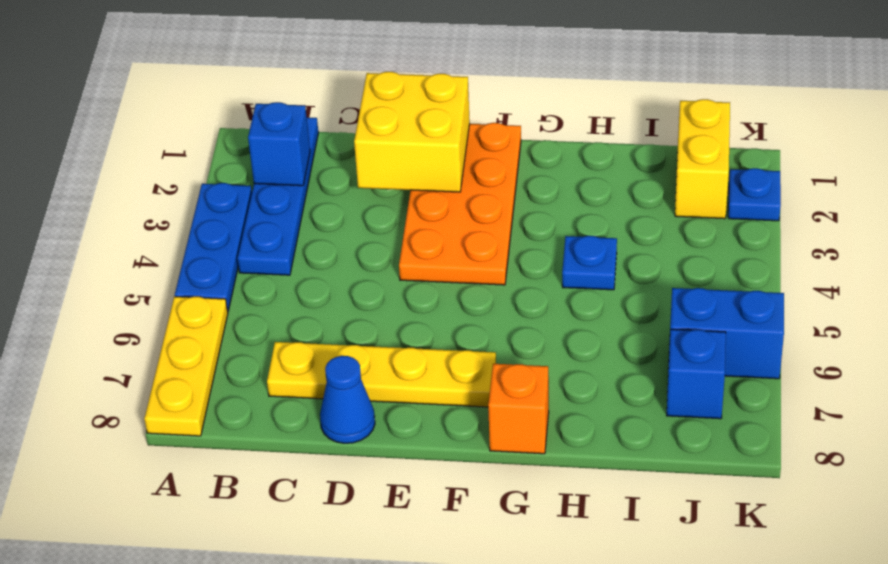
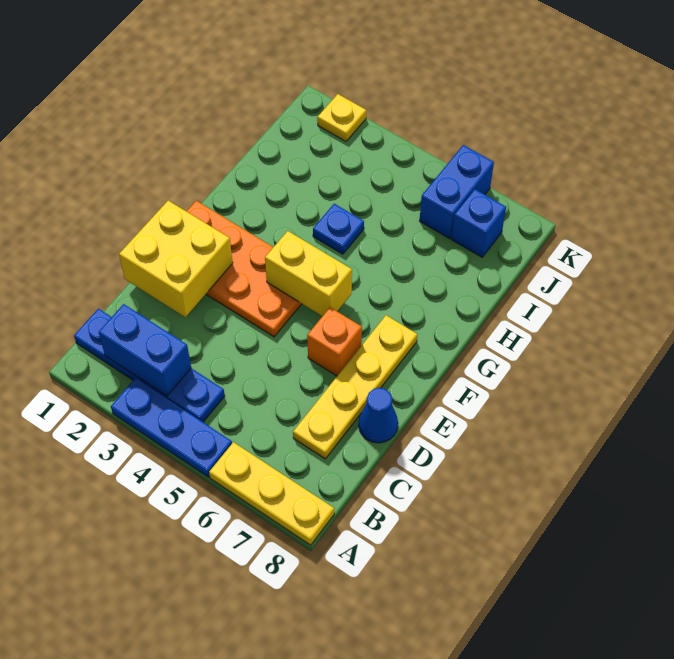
blue 1x1 brick [248,102,310,186] -> blue 1x2 brick [99,304,191,396]
orange 1x1 brick [488,364,549,454] -> orange 1x1 brick moved to [307,307,362,376]
yellow 1x2 brick [675,99,730,219] -> yellow 1x2 brick moved to [265,231,352,316]
blue 1x1 plate [728,168,781,221] -> yellow 1x1 plate [317,94,366,141]

